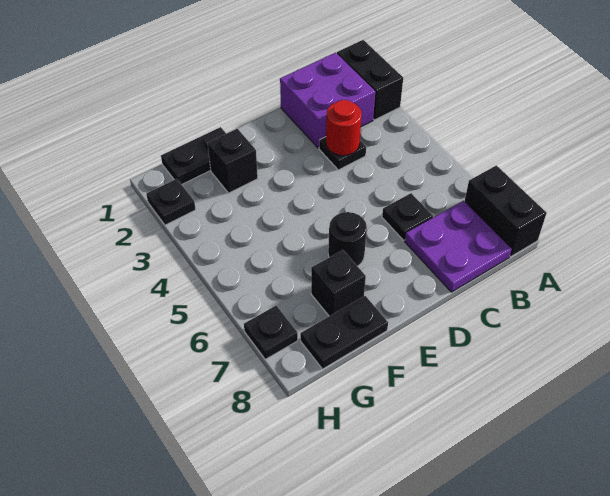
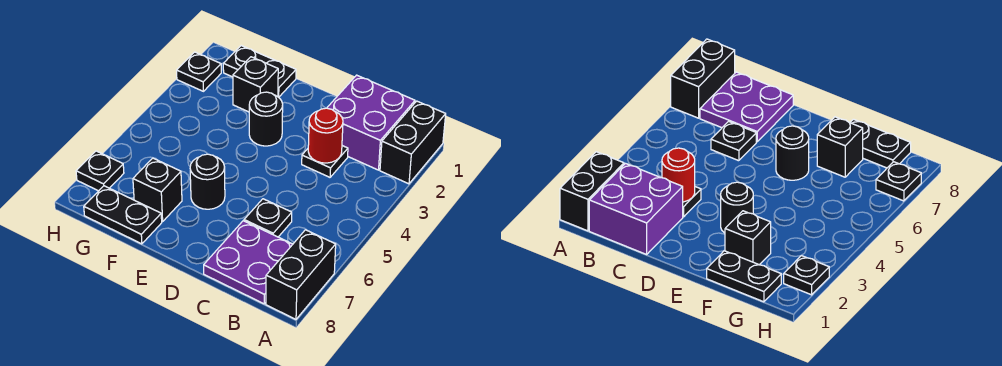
none -> black 1x1 round brick [249,92,283,146]

